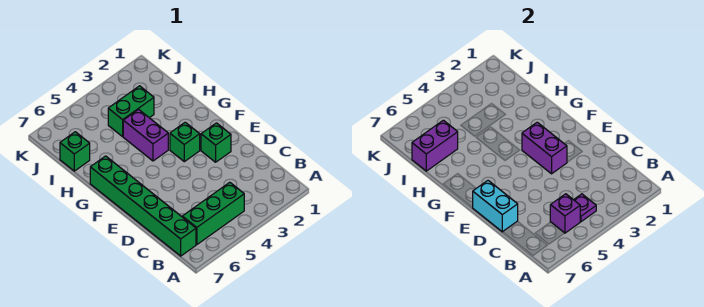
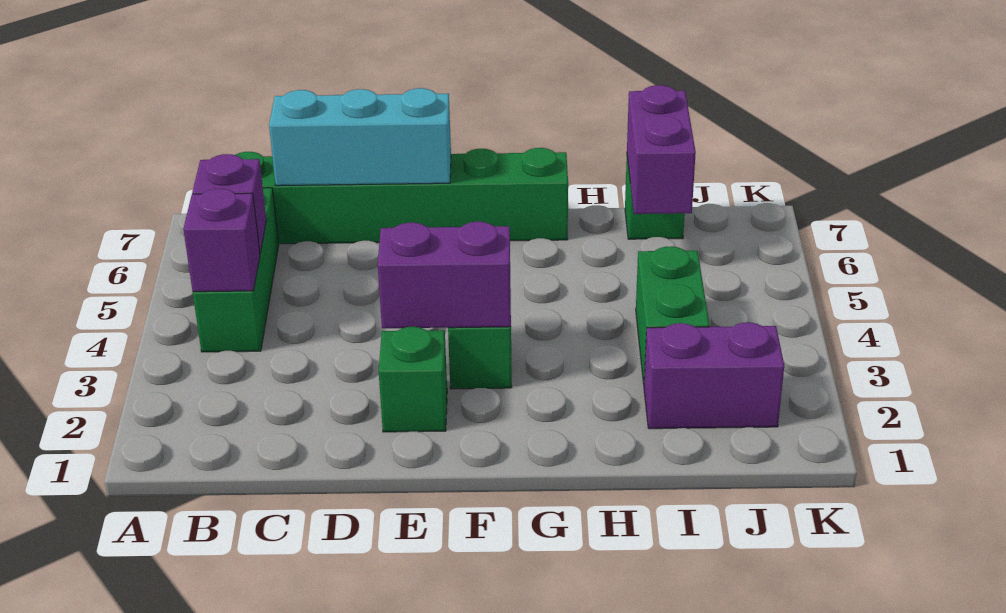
purple 1x1 plate [574,194,596,222] -> purple 1x1 brick [183,189,260,292]
cyan 1x2 brick [473,181,518,232] -> cyan 1x3 brick [269,88,451,186]
purple 1x2 brick [123,109,168,161] -> purple 1x2 brick moved to [644,322,784,429]

